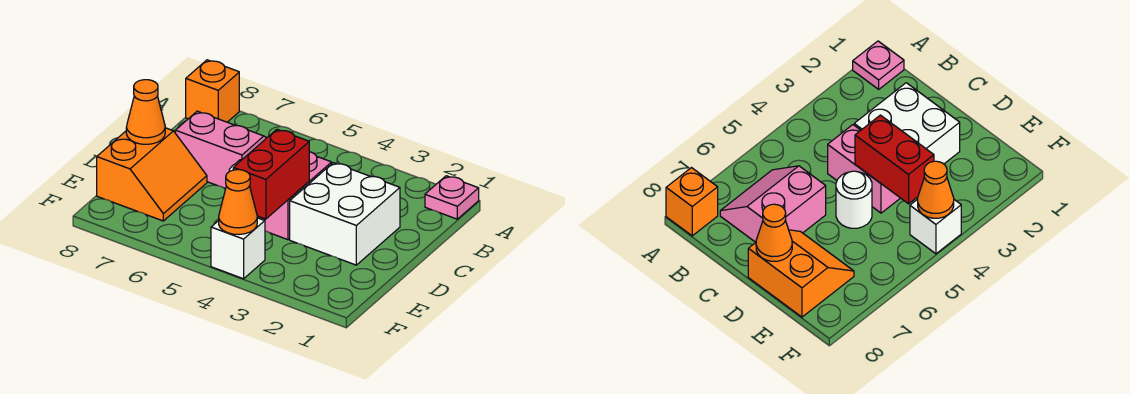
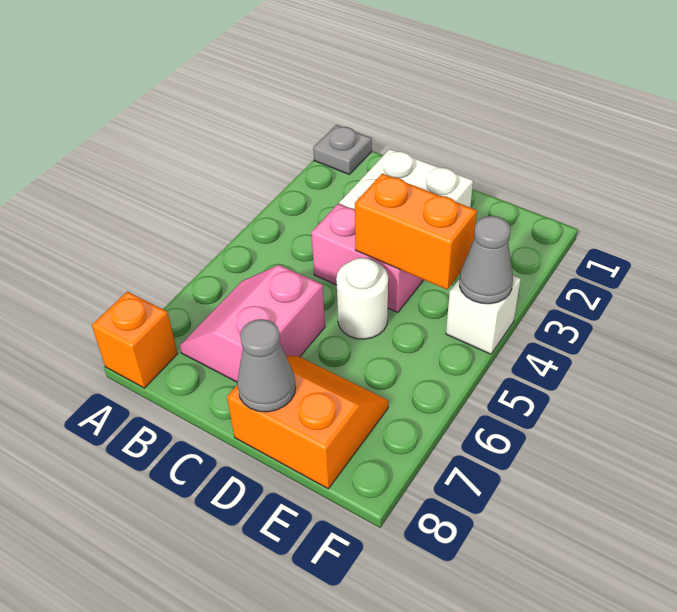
pink 1x1 plate [425,176,479,219] -> grey 1x1 plate [313,125,372,175]
red 1x2 brick [233,129,309,219] -> orange 1x2 brick [355,174,477,289]
orange 1x1 cone [126,80,165,144] -> grey 1x1 cone [237,319,296,412]
orange 1x1 cone [219,170,257,234] -> grey 1x1 cone [459,216,513,304]

